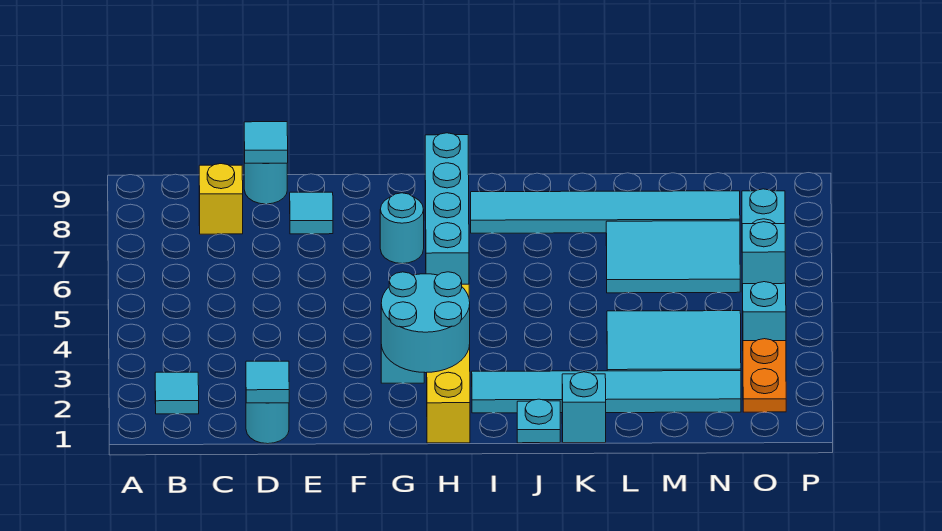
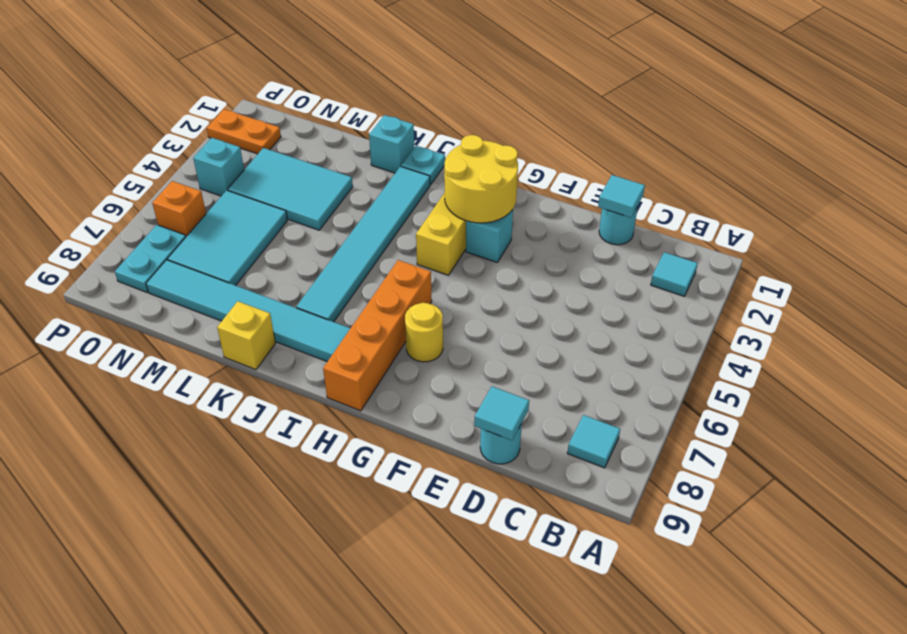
yellow 1x1 brick [199,164,243,234] -> yellow 1x1 brick moved to [217,301,276,370]
cyan 1x1 tile [290,192,333,234] -> cyan 1x1 tile moved to [567,415,620,468]
cyan 2x2 round brick [381,272,470,373] -> yellow 2x2 round brick [444,135,518,223]
cyan 1x1 round brick [380,193,424,264] -> yellow 1x1 round brick [405,303,443,362]
cyan 1x4 brick [425,133,469,284] -> orange 1x4 brick [323,260,432,411]
cyan 1x6 tile [472,371,741,413] -> cyan 1x6 tile turned to [296,167,430,322]
cyan 2x3 tile [606,221,740,293] -> cyan 2x3 tile turned to [168,190,287,285]
orange 1x2 plate [743,339,786,412] -> orange 1x2 plate turned to [207,109,281,154]
cyan 1x1 brick [742,222,785,292] -> orange 1x1 brick [152,181,206,236]

